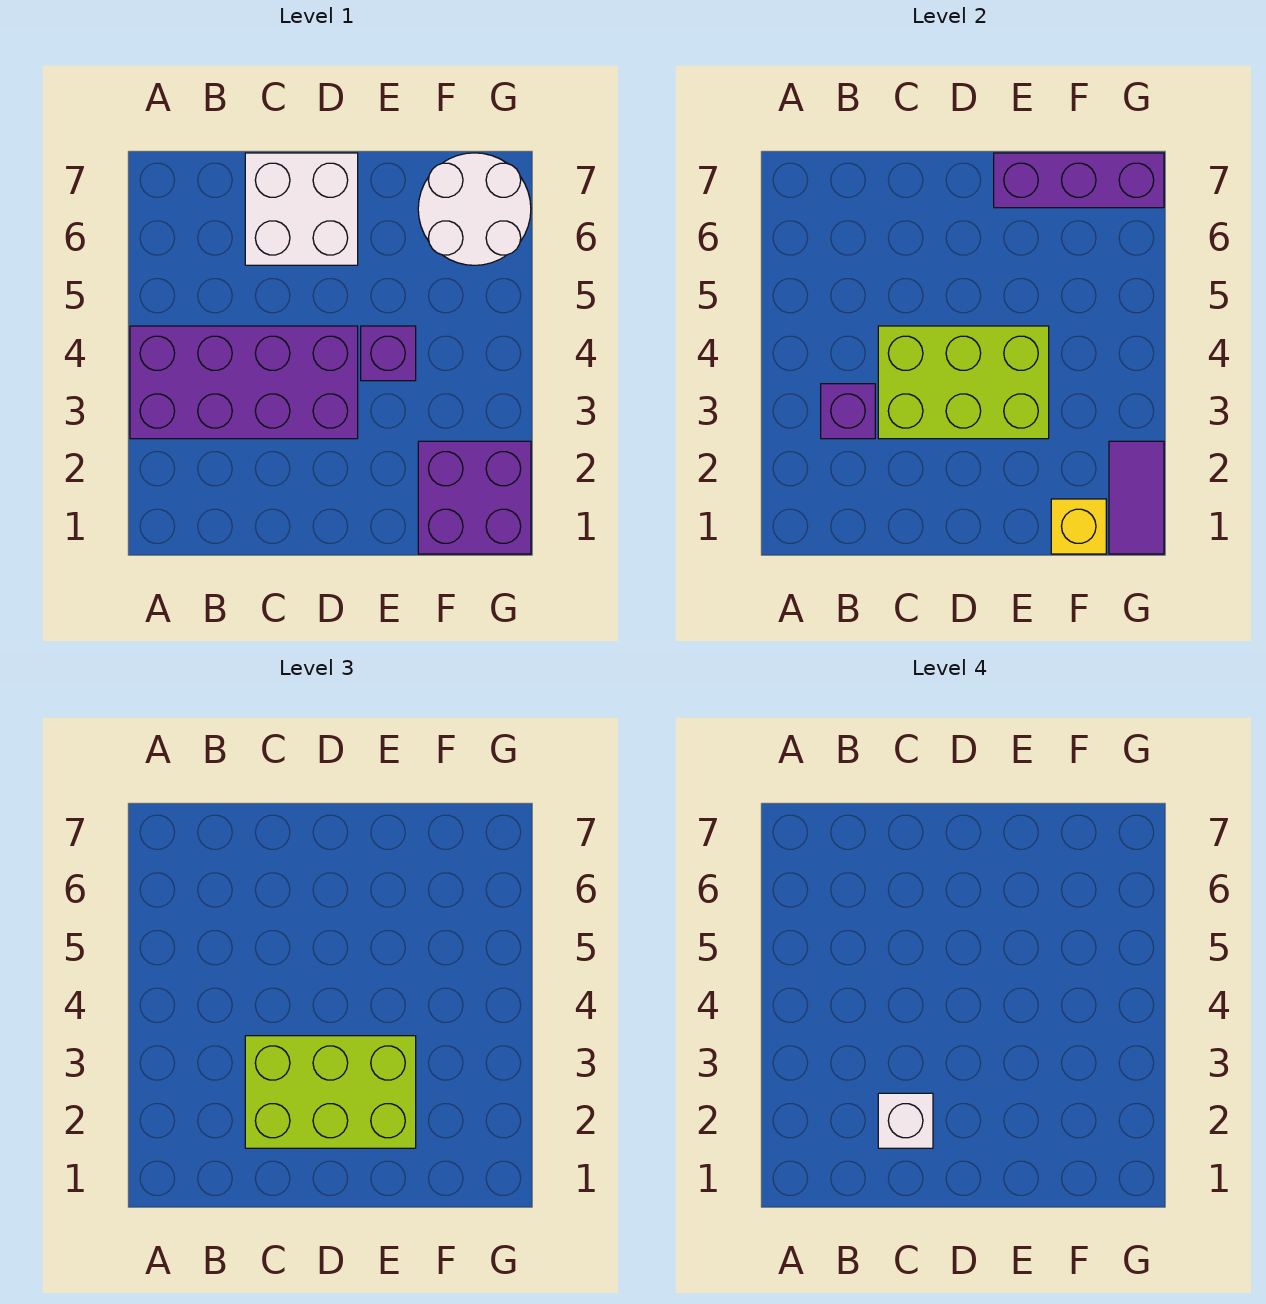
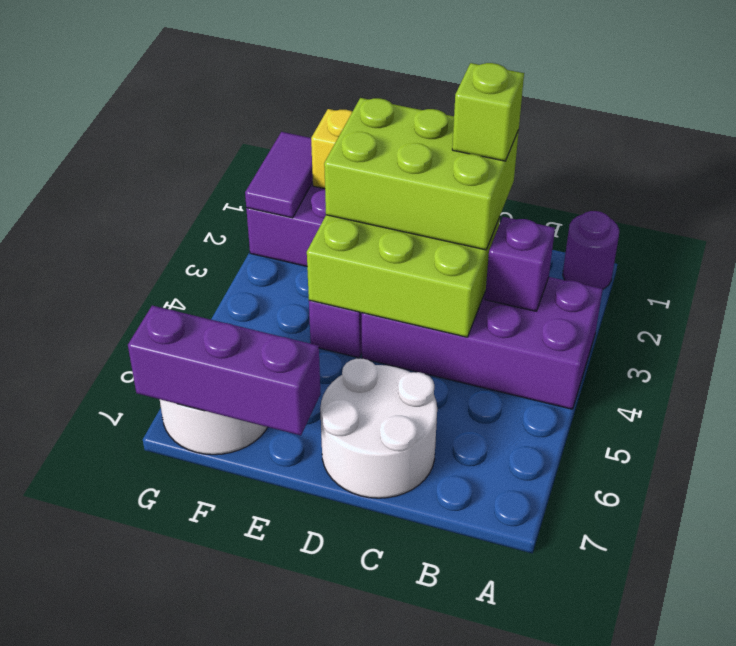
none -> purple 1x1 round brick [563,211,619,289]
white 1x1 brick [878,1093,933,1148] -> lime 1x1 brick [452,63,524,161]
white 2x2 brick [245,153,358,265] -> white 2x2 round brick [320,359,437,498]

